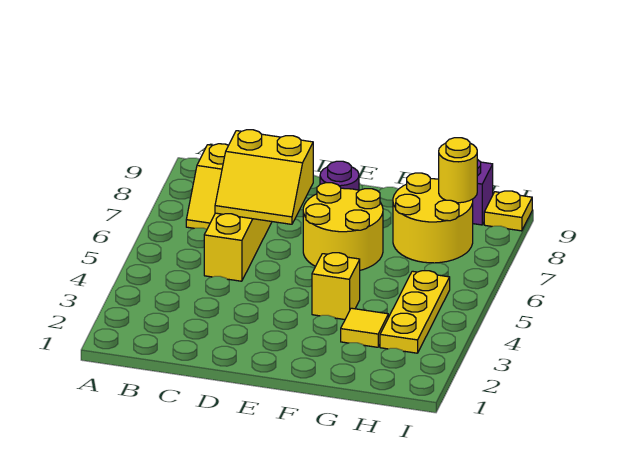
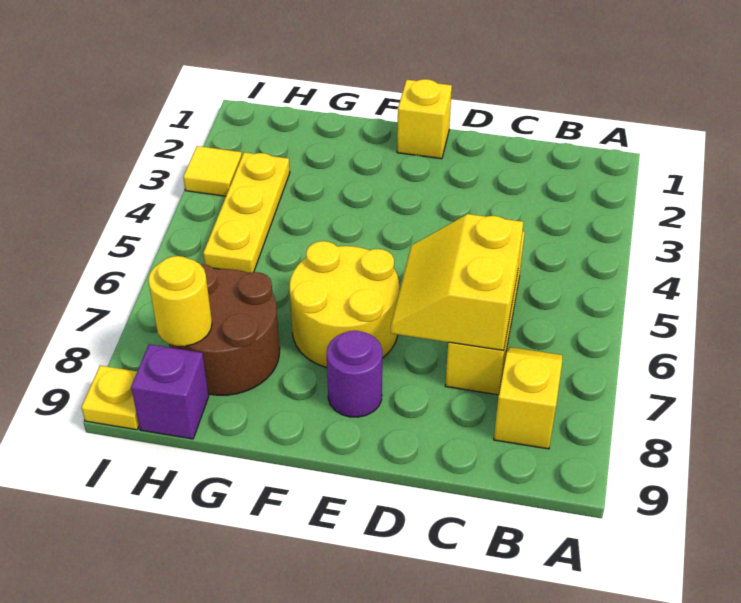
yellow 2x2 slope [215,130,313,224] -> yellow 2x2 slope turned to [391,214,523,351]
yellow 1x1 brick [312,253,360,320] -> yellow 1x1 brick moved to [397,79,452,159]
yellow 1x1 tile [341,308,388,347] -> yellow 1x1 tile moved to [183,146,242,196]
yellow 2x2 round brick [393,173,473,263] -> brown 2x2 round brick [169,264,280,395]

